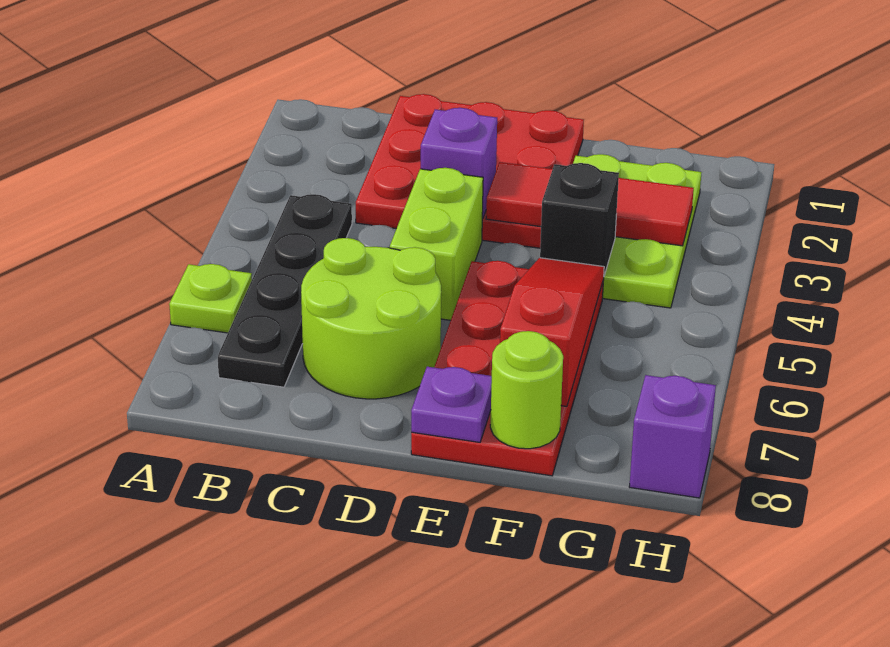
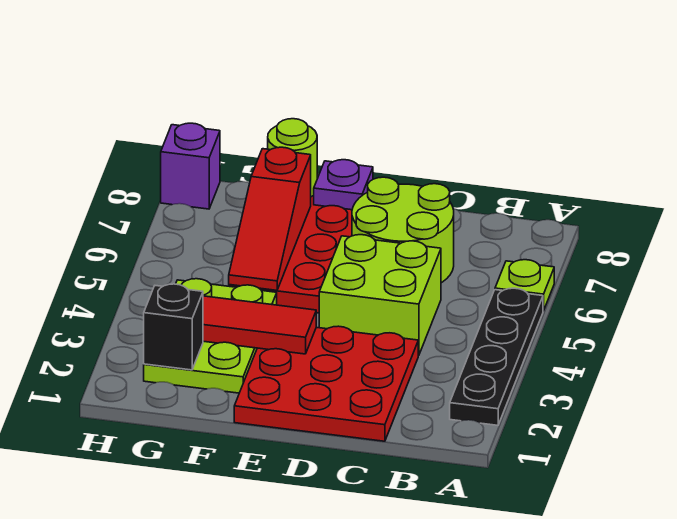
black 1x4 plate [218,194,352,387] -> black 1x4 plate moved to [450,288,543,425]
purple 1x1 brick [421,108,497,219] -> none
lime 1x2 brick [390,168,483,320] -> lime 2x2 brick [319,235,441,356]
black 1x1 brick [540,163,619,275] -> black 1x1 brick moved to [144,284,203,370]

